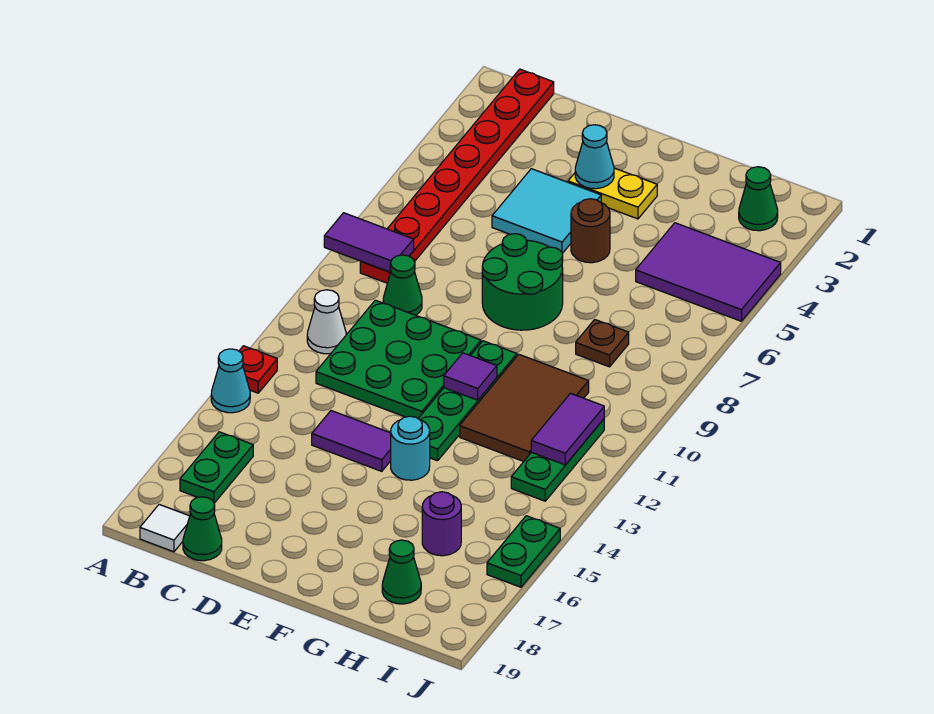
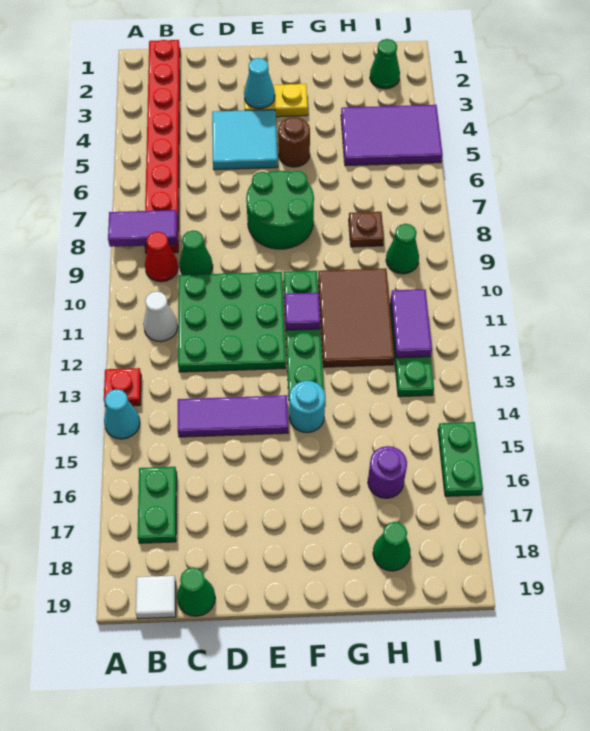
none -> red 1x1 cone [145,232,178,282]
purple 1x2 tile [312,411,391,471] -> purple 1x3 tile [178,395,288,437]
none -> green 1x1 cone [386,224,419,274]

